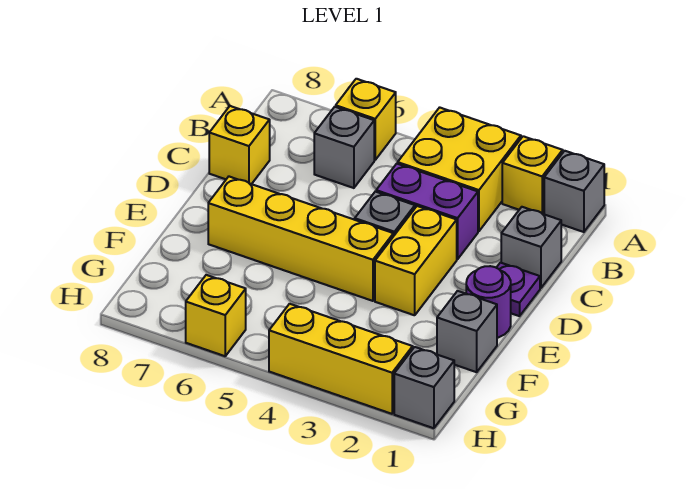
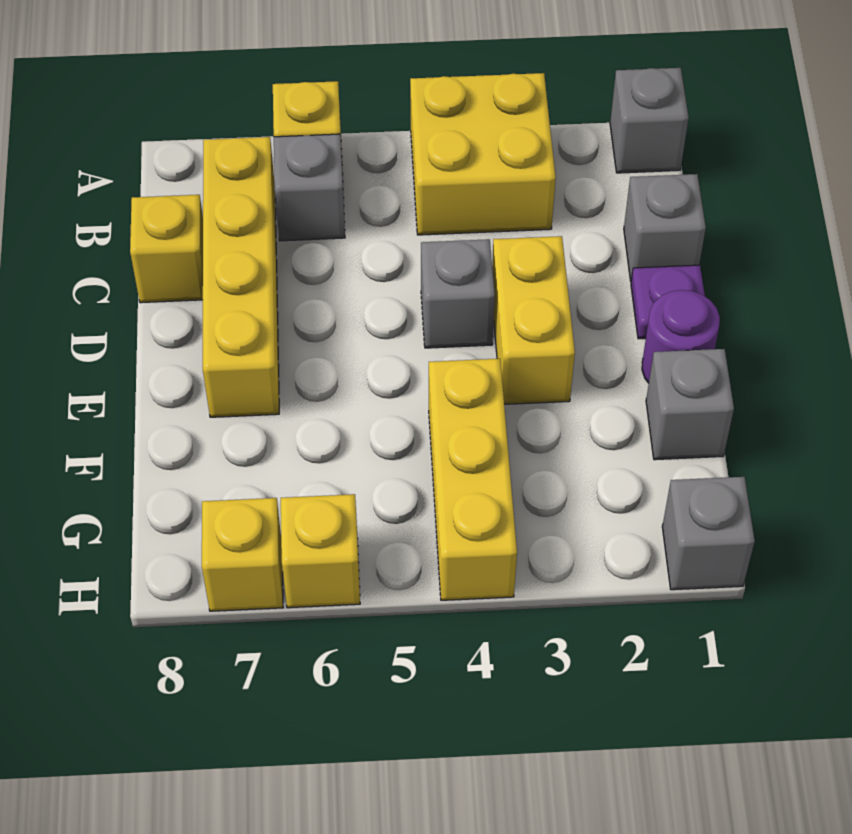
yellow 1x1 brick [502,136,563,214] -> yellow 1x1 brick moved to [202,498,283,611]
purple 1x2 brick [376,164,478,259] -> none
yellow 1x4 brick [208,177,393,301] -> yellow 1x4 brick turned to [203,137,279,417]
yellow 1x3 brick [269,304,413,414] -> yellow 1x3 brick turned to [429,359,517,600]

